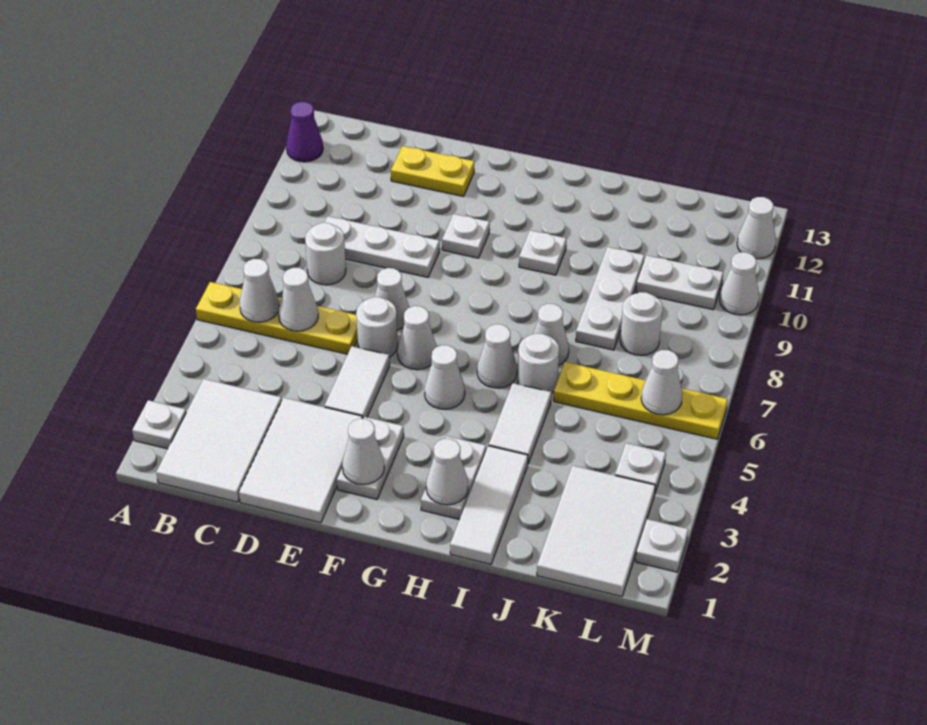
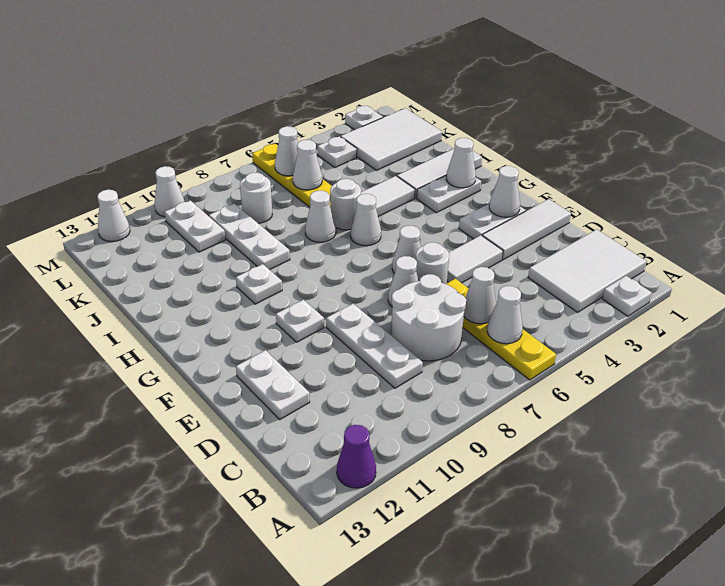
white 1x1 round brick [305,223,346,285] -> white 2x2 round brick [391,274,466,361]
white 2x3 tile [239,398,363,523] -> white 1x3 tile [482,199,571,260]
yellow 1x2 plate [391,146,474,197] -> white 1x2 plate [236,350,310,419]
white 1x1 cone [424,345,465,409] -> white 1x1 cone moved to [293,140,322,190]
white 1x3 plate [576,247,644,350] -> white 1x3 plate turned to [209,204,290,270]

